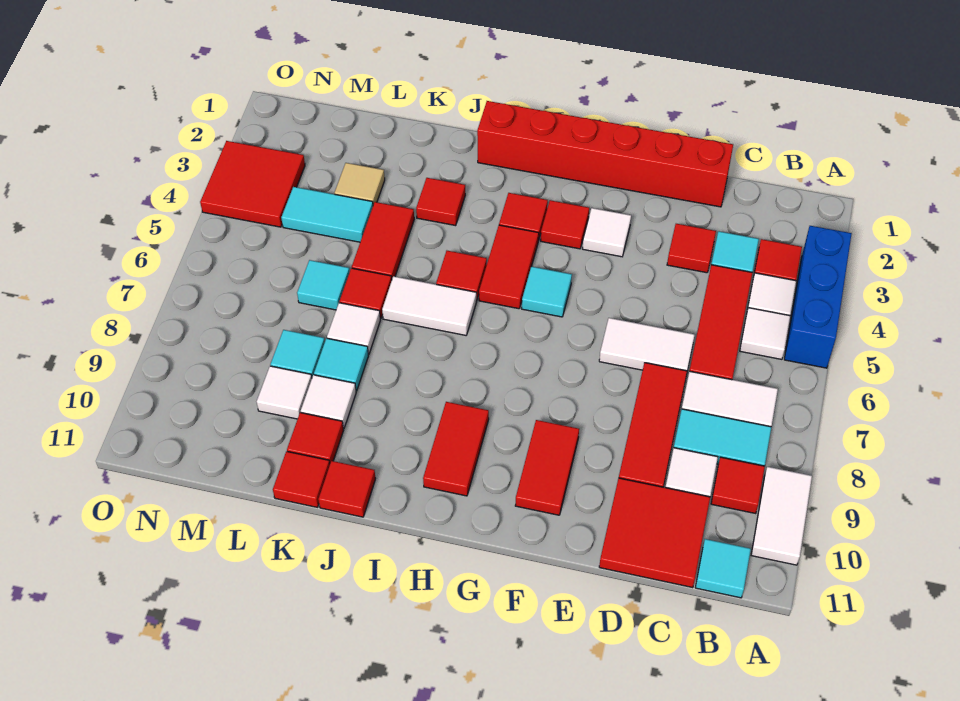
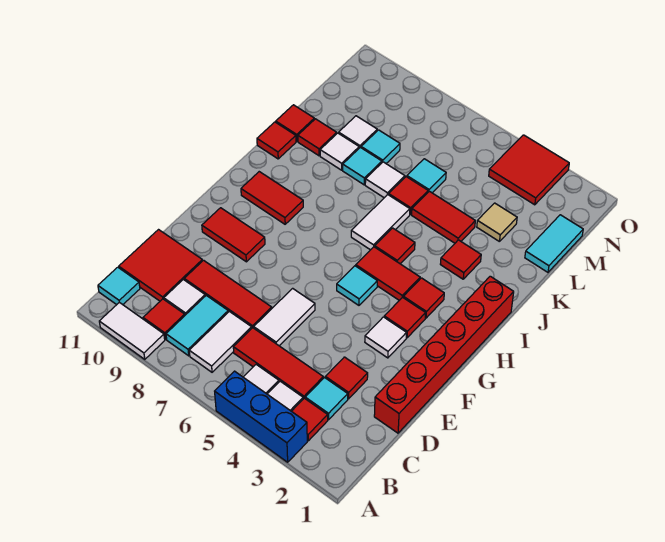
cyan 1x2 tile [281,187,373,242] -> cyan 1x2 tile moved to [525,215,583,272]

